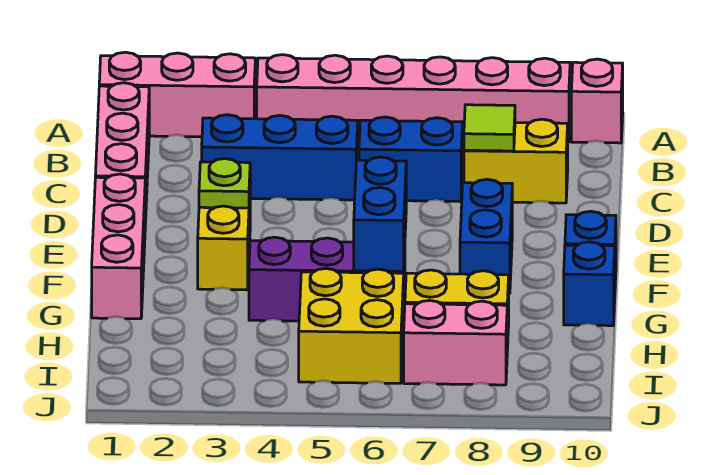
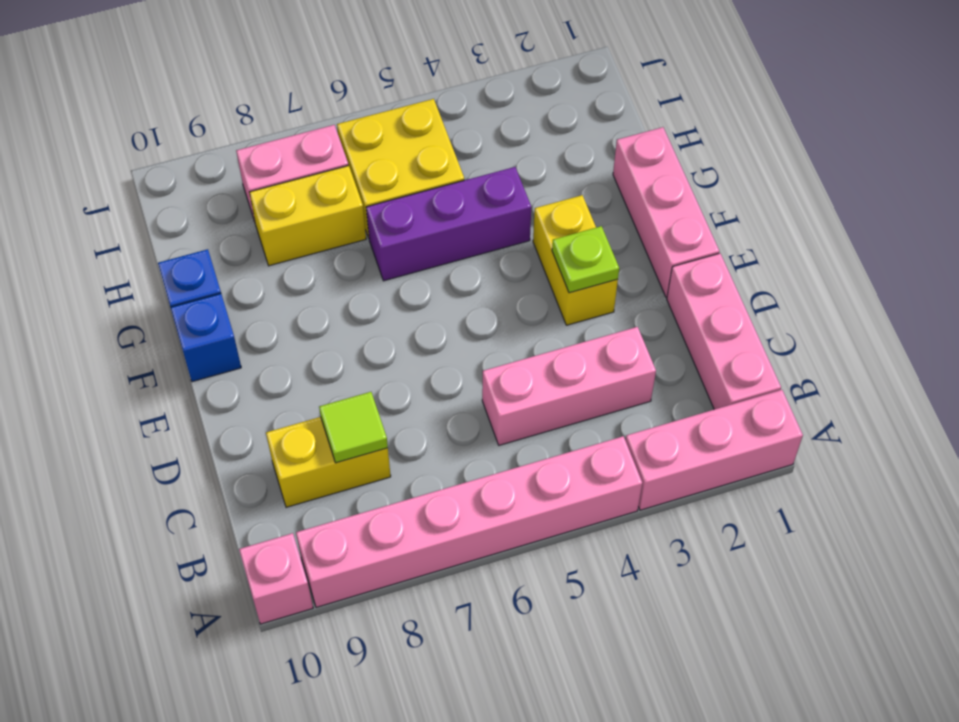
blue 1x3 brick [202,115,358,200] -> pink 1x3 brick [482,327,656,445]
blue 1x2 brick [359,117,463,202] -> none
blue 1x2 brick [460,179,512,294] -> none
blue 1x2 brick [354,157,406,271] -> none

